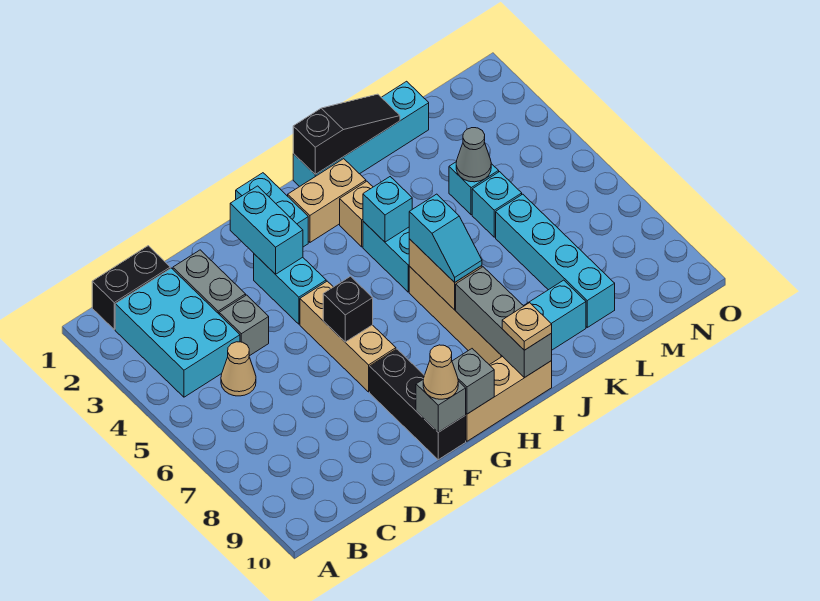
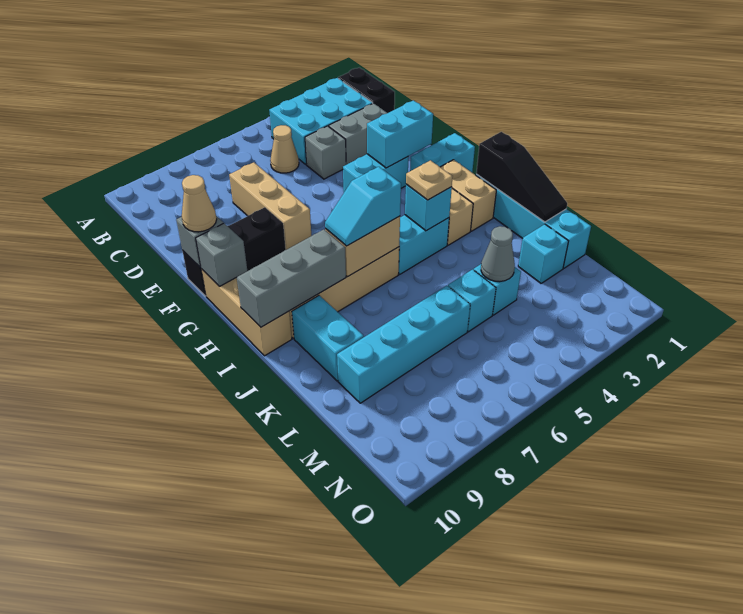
tan 1x3 brick [300,281,396,392] -> tan 1x3 brick turned to [229,162,311,250]
black 1x1 brick [323,276,373,342] -> none
tan 1x1 plate [502,303,552,350] -> tan 1x1 plate moved to [406,160,453,200]
none -> cyan 1x1 brick [518,224,568,283]

